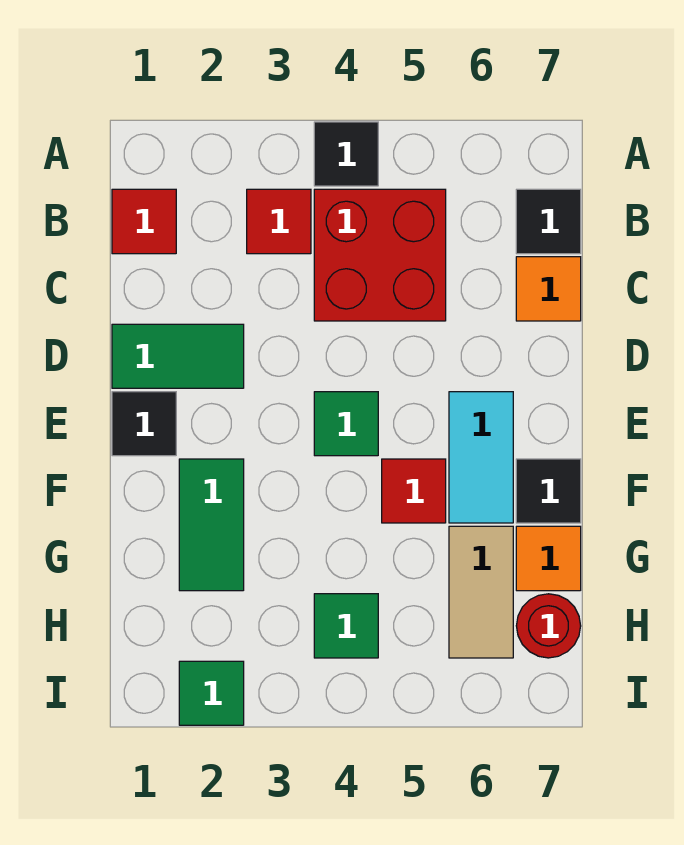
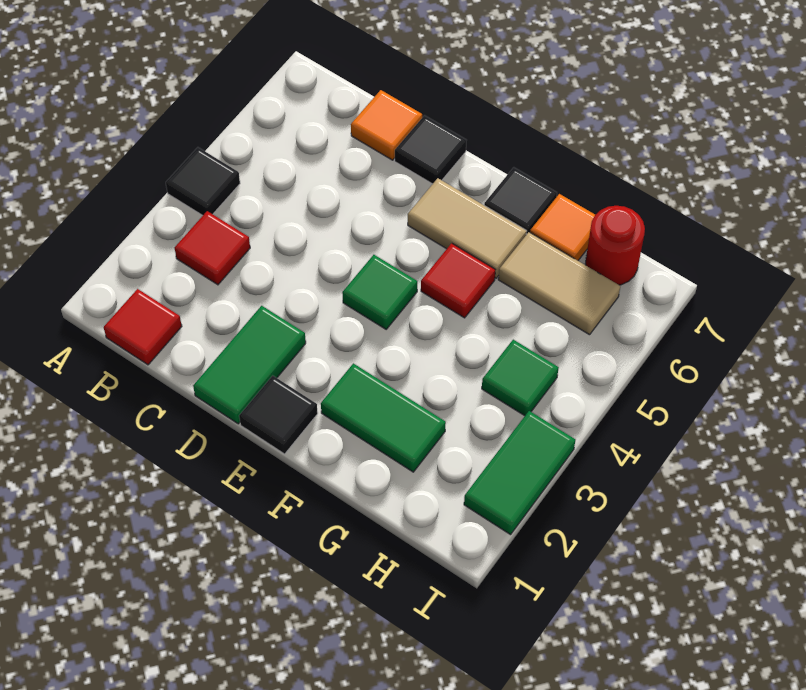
red 2x2 brick [314,189,446,321] -> none
black 1x1 tile [516,189,581,254] -> black 1x1 tile moved to [395,115,467,184]
cyan 1x2 tile [449,392,513,523] -> tan 1x2 tile [408,178,527,278]
green 1x1 tile [179,661,244,725] -> green 1x2 tile [464,411,575,535]

